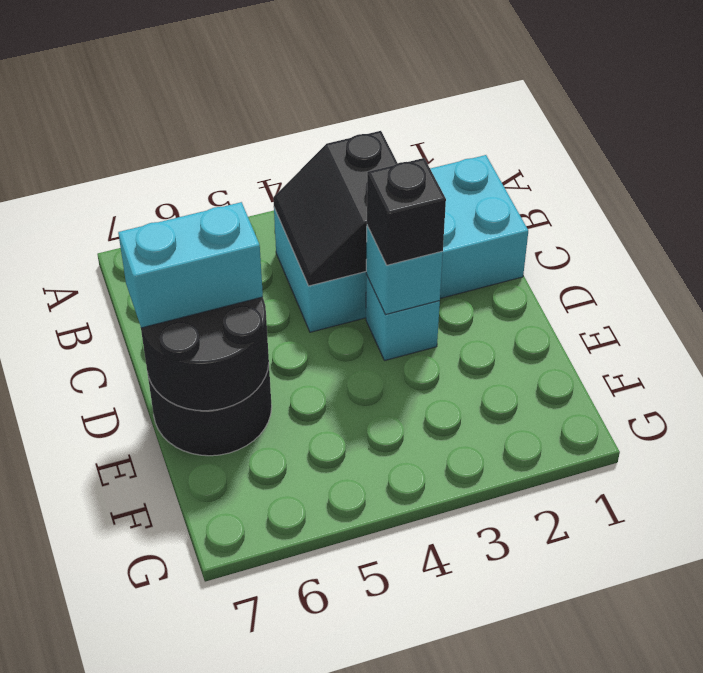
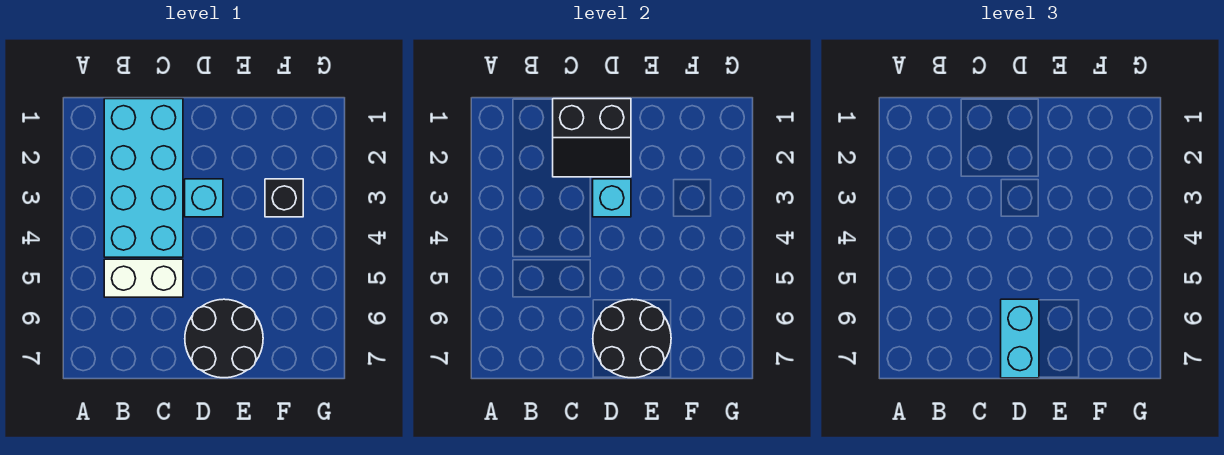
black 2x2 slope [273,131,398,286] -> black 2x2 slope moved to [553,99,631,177]
none -> white 1x2 brick [104,259,183,297]
black 1x1 brick [367,158,446,265] -> black 1x1 brick moved to [265,179,303,217]

